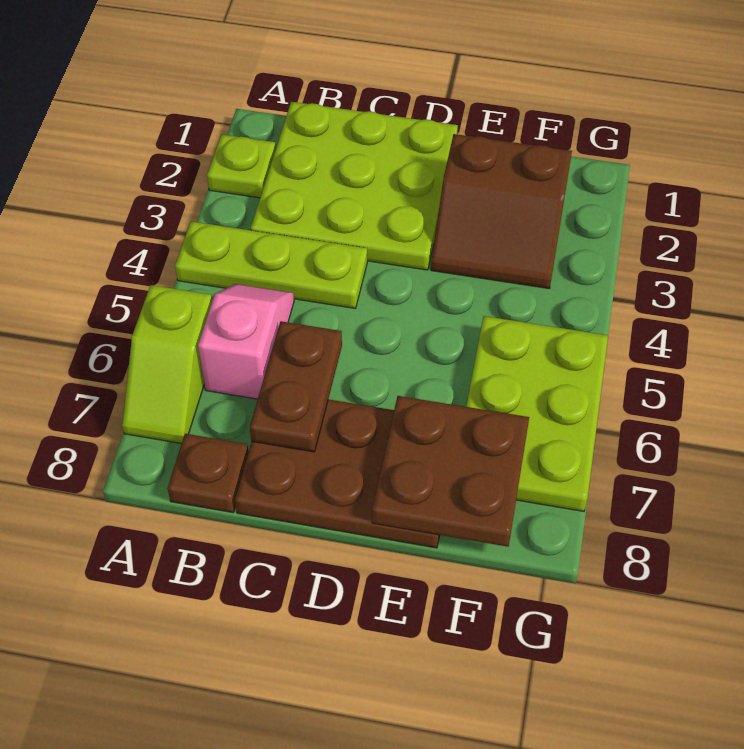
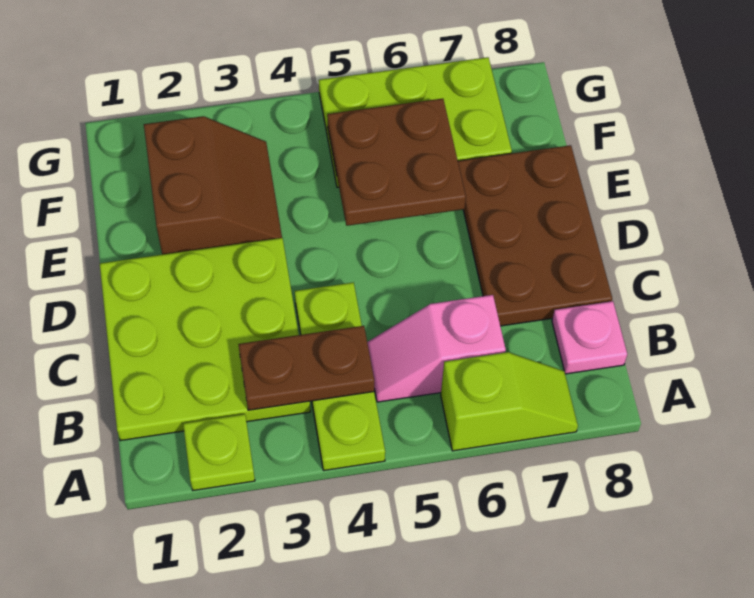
brown 1x1 plate [167,434,249,513] -> pink 1x1 plate [552,301,627,374]
brown 1x2 plate [250,321,342,452] -> brown 1x2 plate moved to [238,326,374,410]
brown 2x2 plate [372,396,529,547] -> brown 2x2 plate moved to [327,99,466,226]

